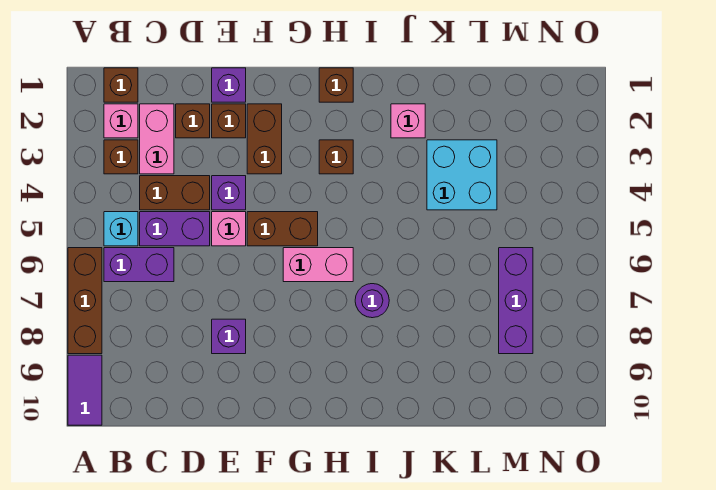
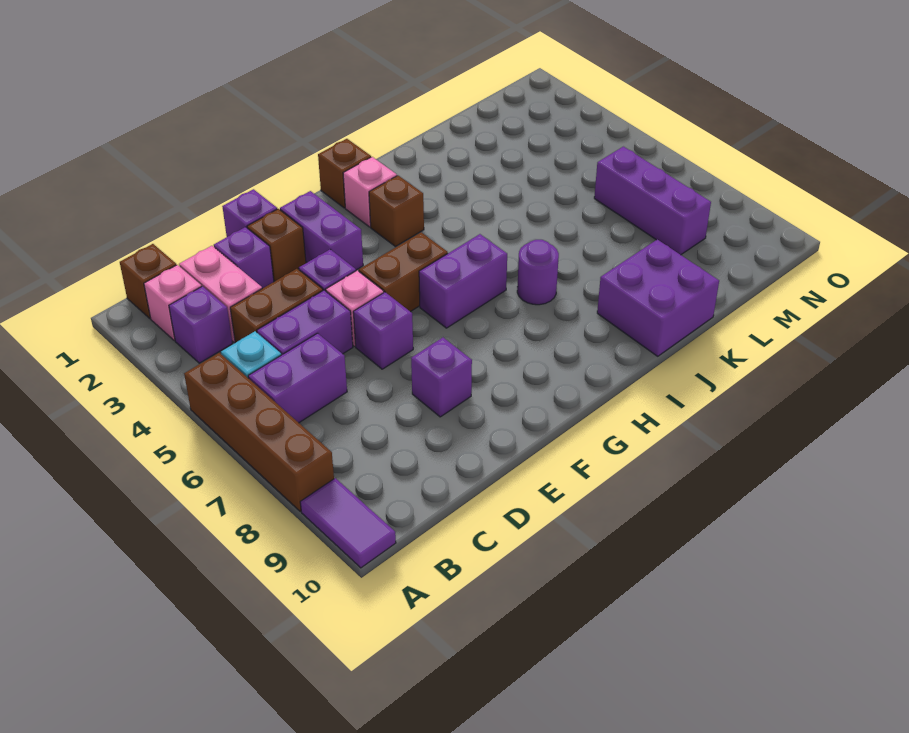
brown 1x3 brick [68,248,102,354] -> brown 1x4 brick [184,353,334,511]
brown 1x1 brick [104,140,138,174] -> purple 1x1 brick [169,286,232,363]
brown 1x1 brick [176,104,210,138] -> purple 1x1 brick [214,227,274,289]
none -> purple 1x1 brick [353,292,413,369]
brown 1x2 brick [247,104,282,174] -> purple 1x2 brick [280,191,363,270]
pink 1x2 brick [283,248,353,282] -> purple 1x2 brick [419,234,507,328]
pink 1x1 brick [391,104,425,138] -> pink 1x1 brick moved to [343,157,397,227]
none -> purple 2x2 brick [597,240,719,356]
cyan 2x2 brick [427,140,497,210] -> none

